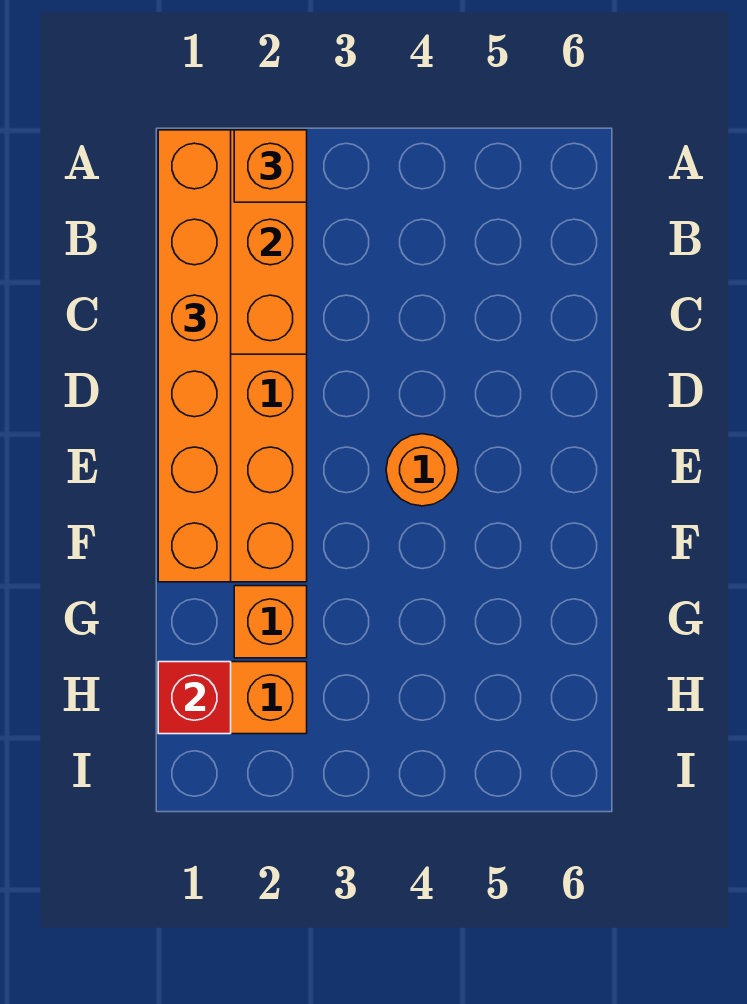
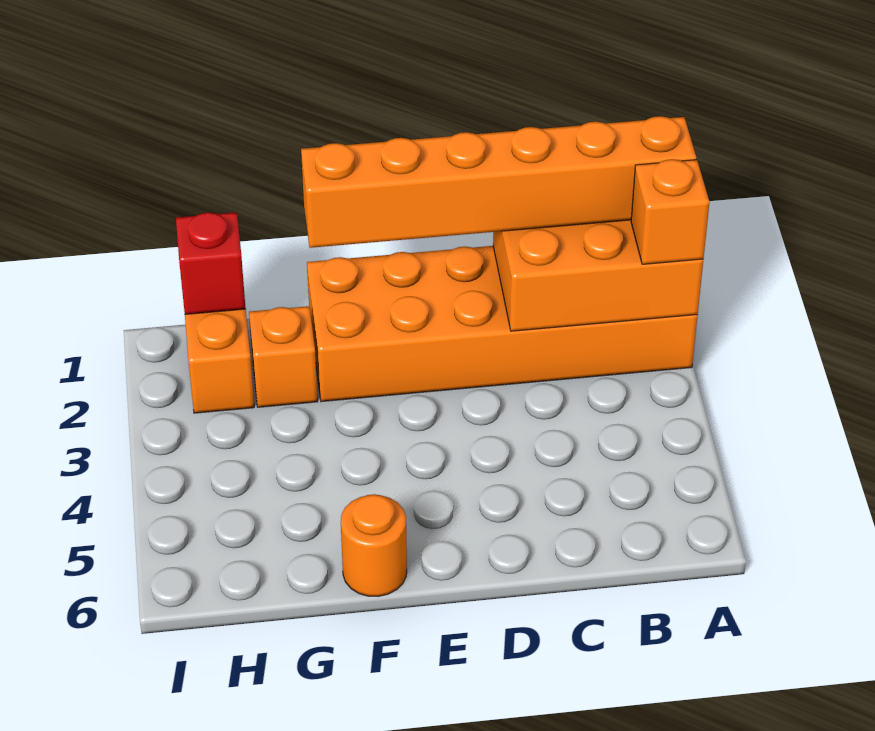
orange 1x1 round brick [386,434,458,506] -> orange 1x1 round brick moved to [341,494,407,596]

